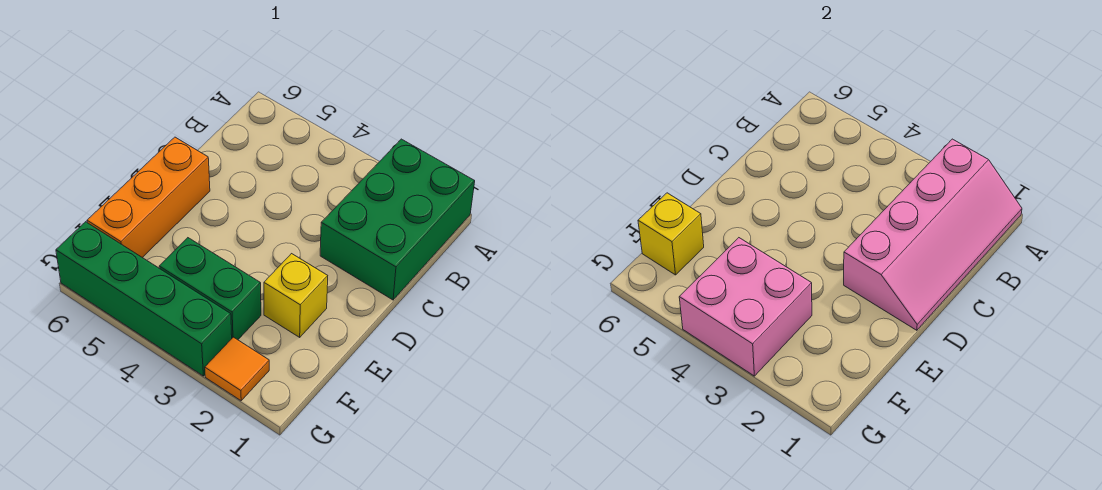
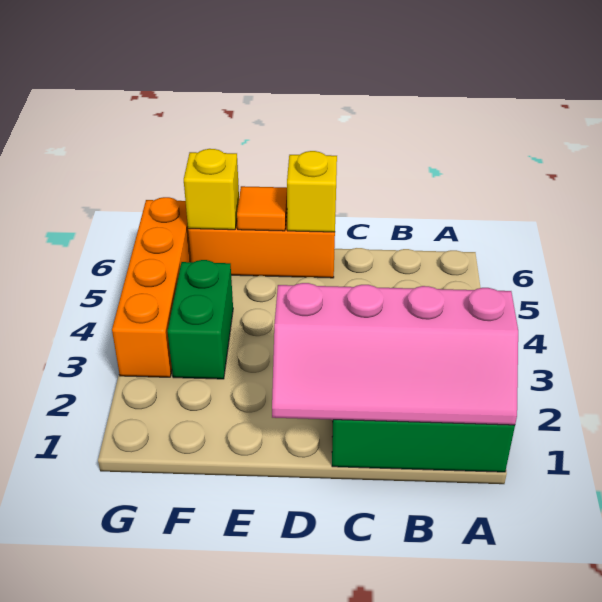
yellow 1x1 brick [264,254,328,337] -> yellow 1x1 brick moved to [287,151,337,232]
pink 2x2 brick [679,238,812,376] -> none
orange 1x1 tile [205,337,269,401] -> orange 1x1 tile moved to [237,186,287,231]
green 1x4 brick [56,222,232,376] -> orange 1x4 brick [112,197,191,377]

